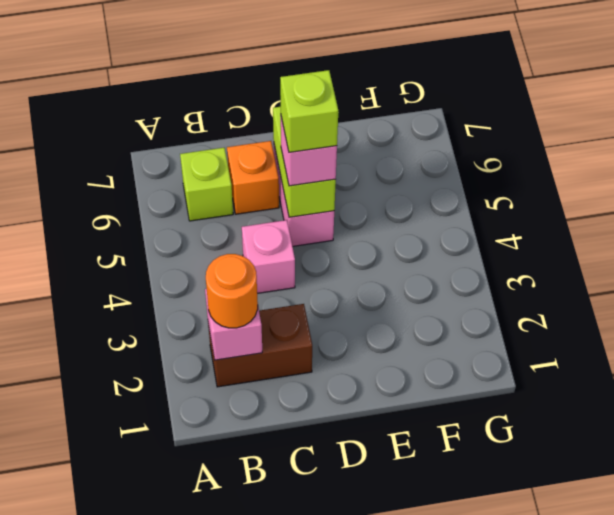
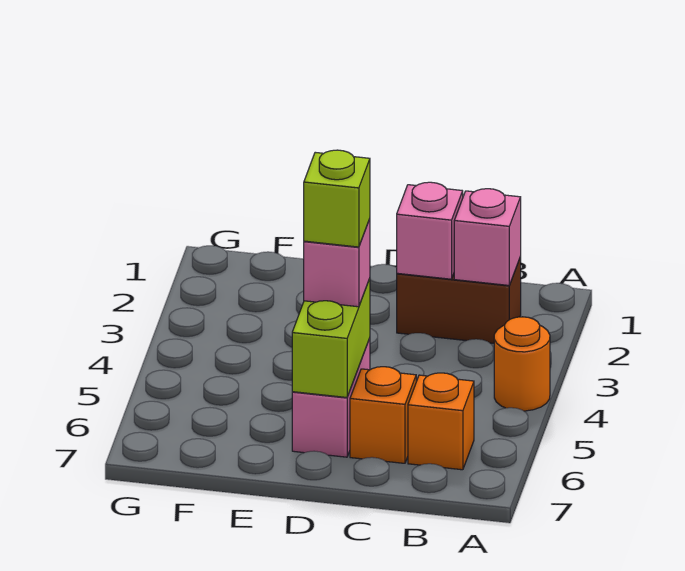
orange 1x1 round brick [206,254,258,328] -> orange 1x1 round brick moved to [494,317,550,411]
lime 1x1 brick [180,148,233,221] -> orange 1x1 brick [408,373,474,470]
pink 1x1 brick [242,220,295,293] -> pink 1x1 brick moved to [397,182,463,279]

